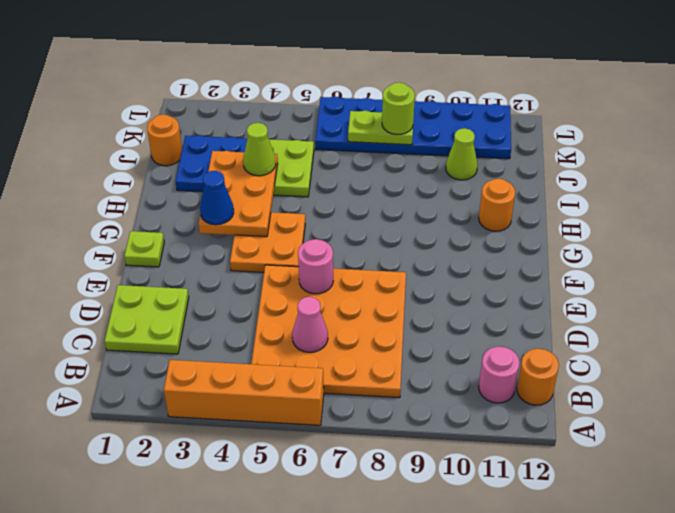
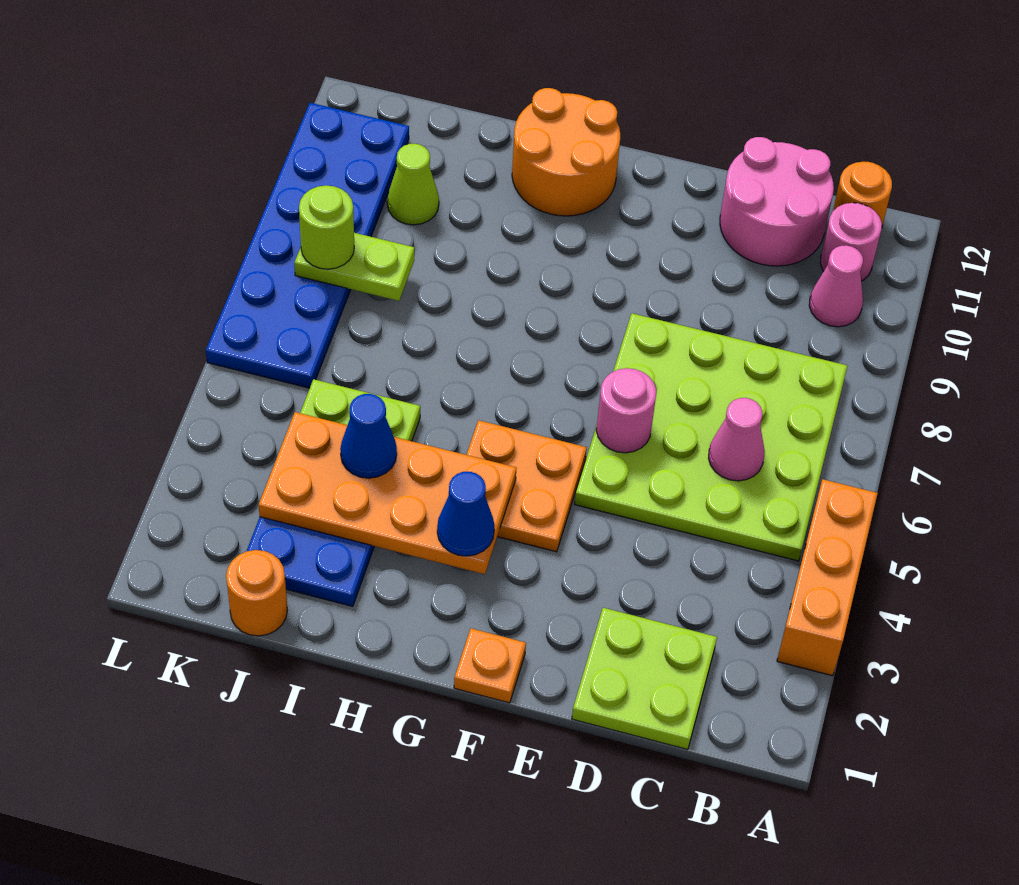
orange 1x4 brick [164,360,324,425] -> orange 1x3 brick [777,479,878,676]
orange 4x4 plate [251,265,406,398] -> lime 4x4 plate [575,313,847,561]
none -> pink 1x1 cone [809,245,863,327]
none -> pink 2x2 round brick [720,137,834,266]
lime 1x1 plate [124,231,164,267] -> orange 1x1 plate [454,628,526,703]
orange 2x3 plate [198,151,278,237] -> orange 2x4 plate [259,412,516,574]
orange 1x1 round brick [479,179,515,231] -> orange 2x2 round brick [512,88,620,216]
lime 1x1 cone [243,123,276,176] -> blue 1x1 cone [340,394,397,478]
lime 1x2 plate [348,111,413,145] -> lime 1x2 plate turned to [294,233,414,301]

